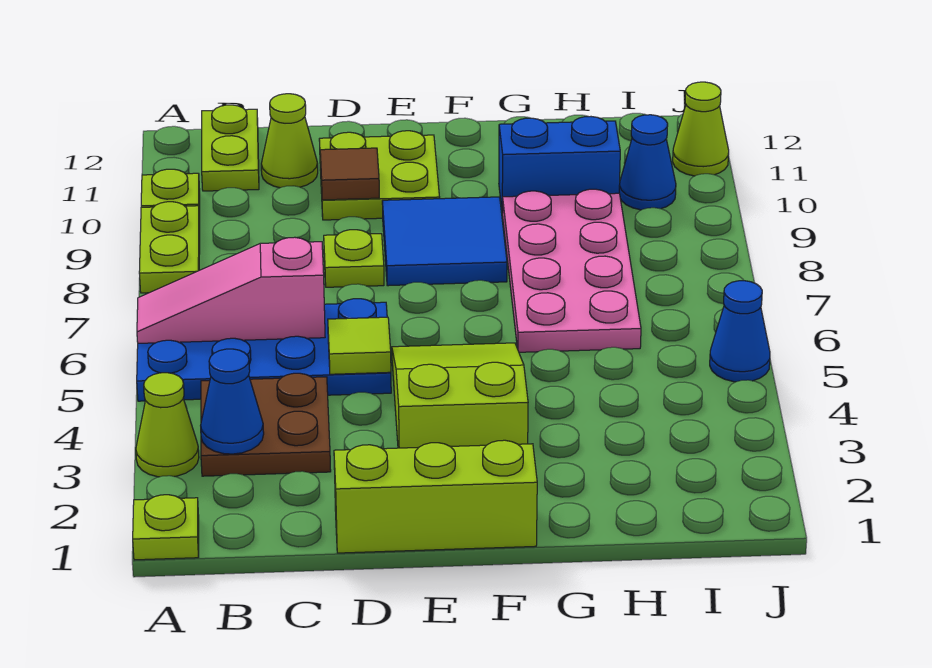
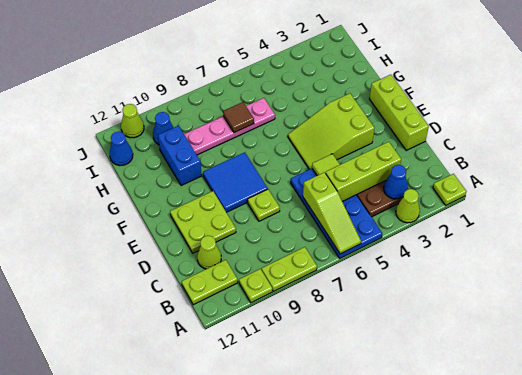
pink 1x3 slope [137,237,325,343] -> lime 1x3 slope [303,172,361,254]
none -> lime 1x3 brick [326,142,401,201]
brown 1x1 tile [320,148,379,200] -> brown 1x1 tile moved to [223,102,254,133]
pink 2x4 plate [502,189,641,352] -> pink 1x4 plate [184,98,275,155]
blue 1x1 cone [710,281,770,382] -> blue 1x1 cone moved to [110,132,133,166]

